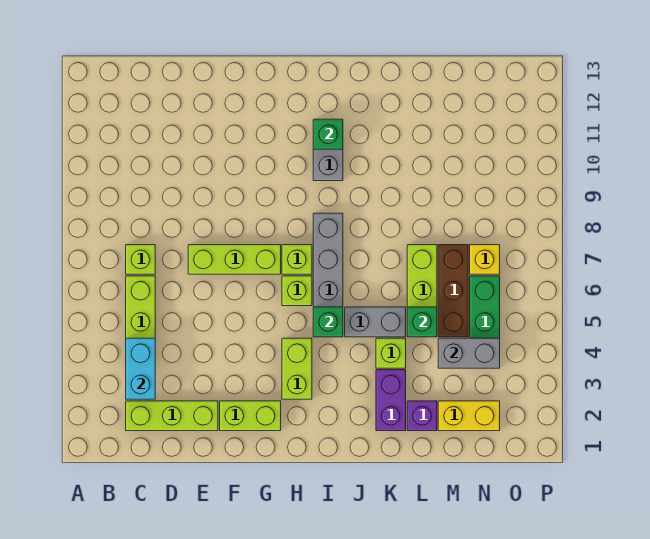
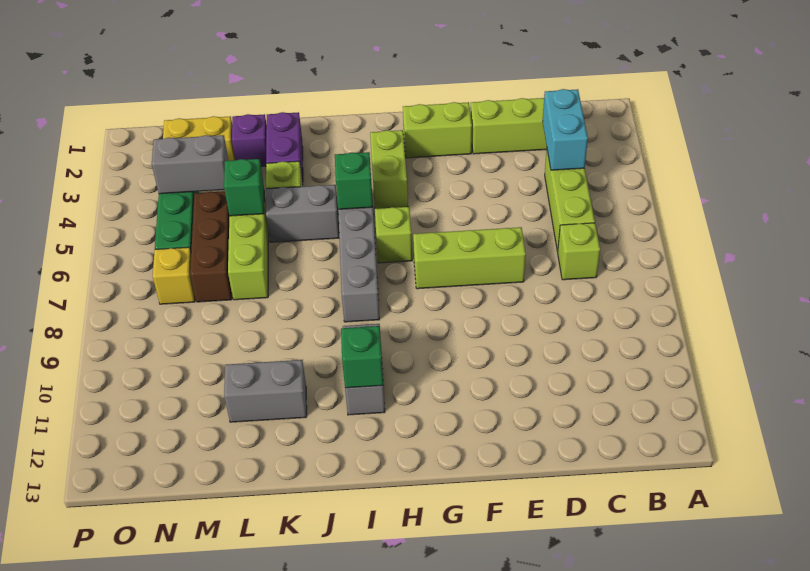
lime 1x1 brick [282,245,312,274] -> none
none -> grey 1x2 brick [224,360,307,422]

